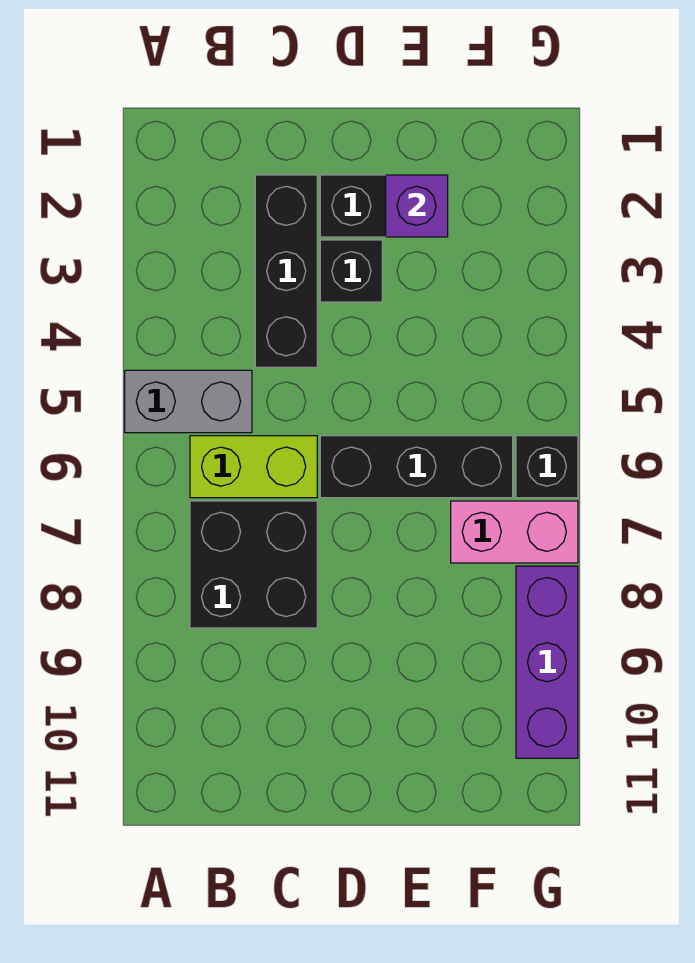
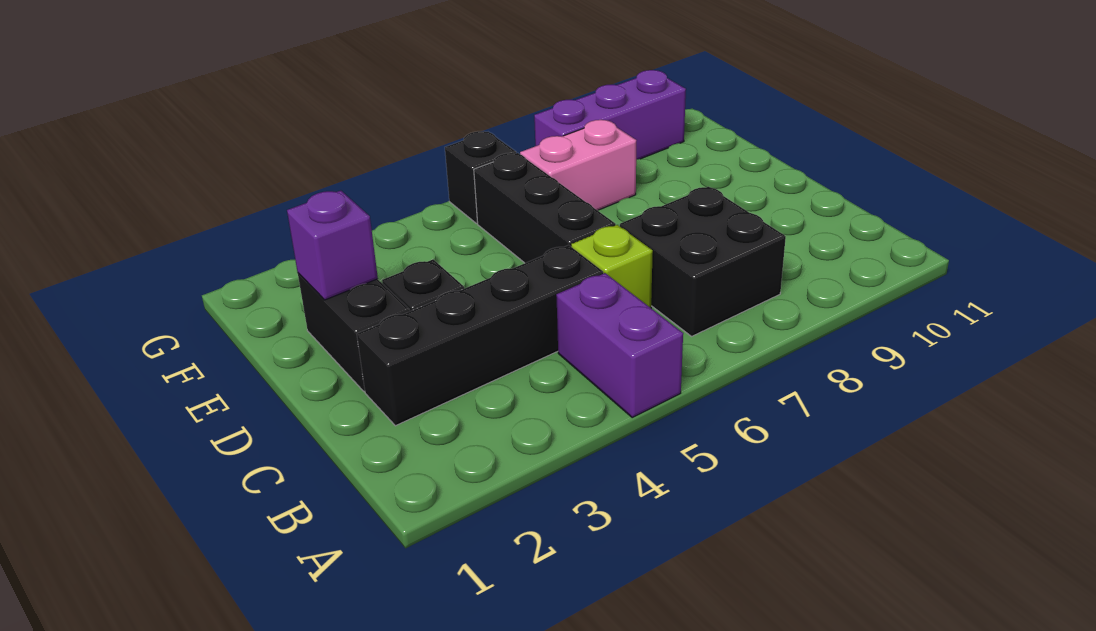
grey 1x2 brick [125,370,252,433] -> purple 1x2 brick [556,273,683,418]
lime 1x2 brick [190,436,317,498] -> lime 1x1 brick [571,225,653,308]
black 1x3 brick [255,175,317,367] -> black 1x4 brick [357,245,603,426]
pink 1x2 brick [451,501,578,563] -> pink 1x2 brick turned to [520,120,636,210]

